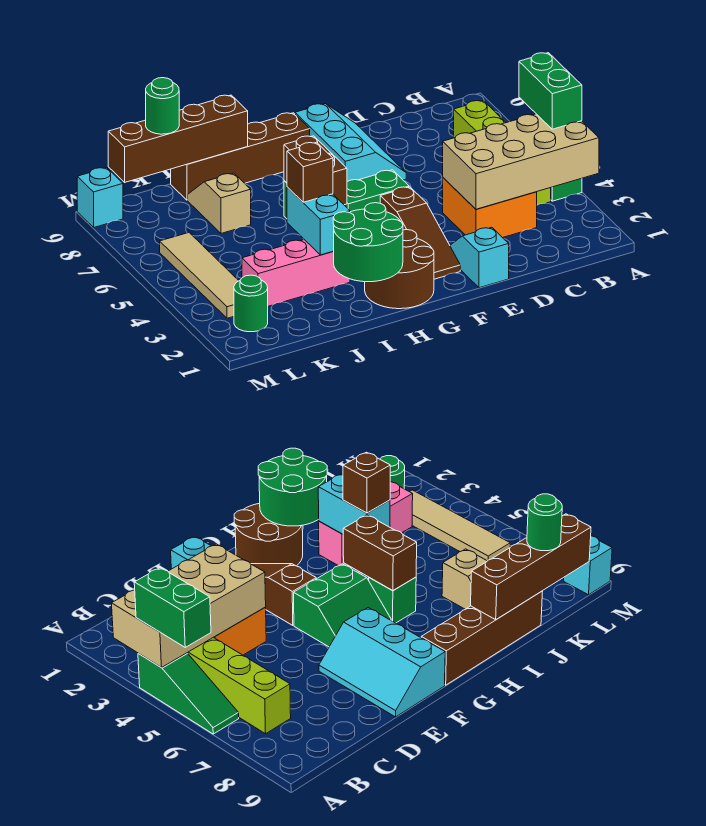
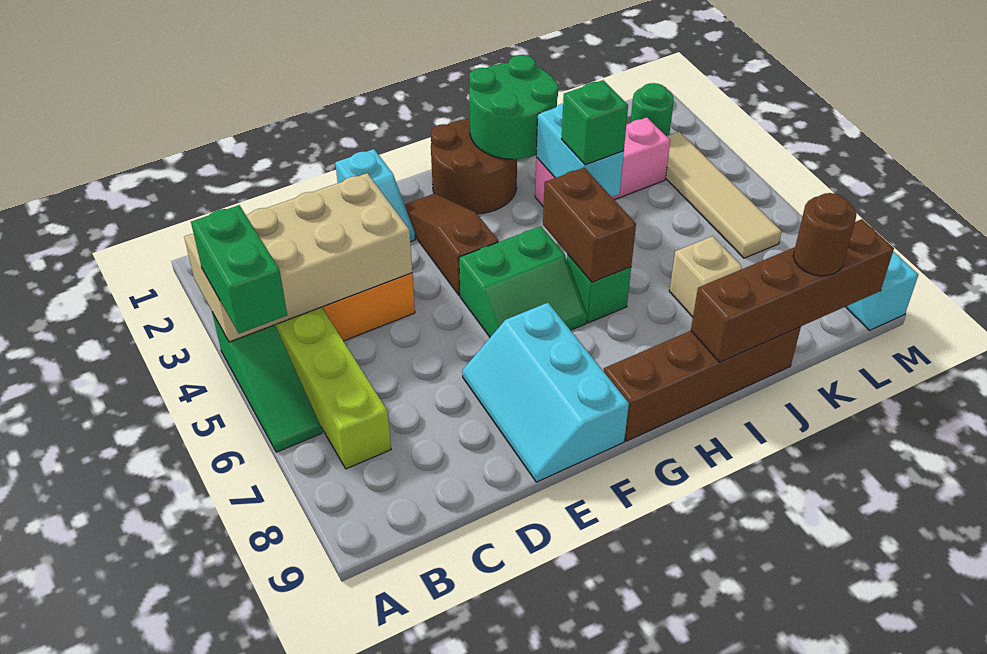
brown 1x1 brick [287,142,333,202] -> green 1x1 brick [562,80,628,165]
green 1x1 round brick [146,78,179,134] -> brown 1x1 round brick [793,193,856,276]

